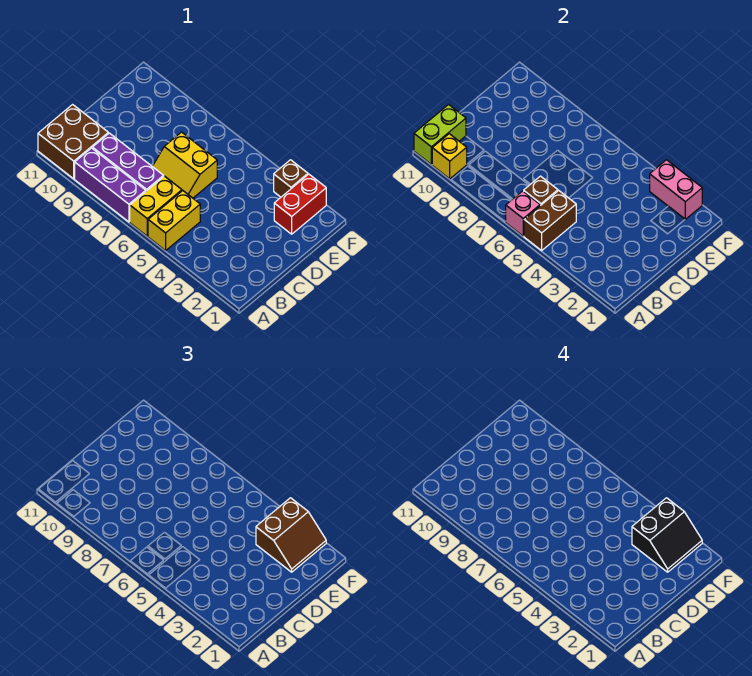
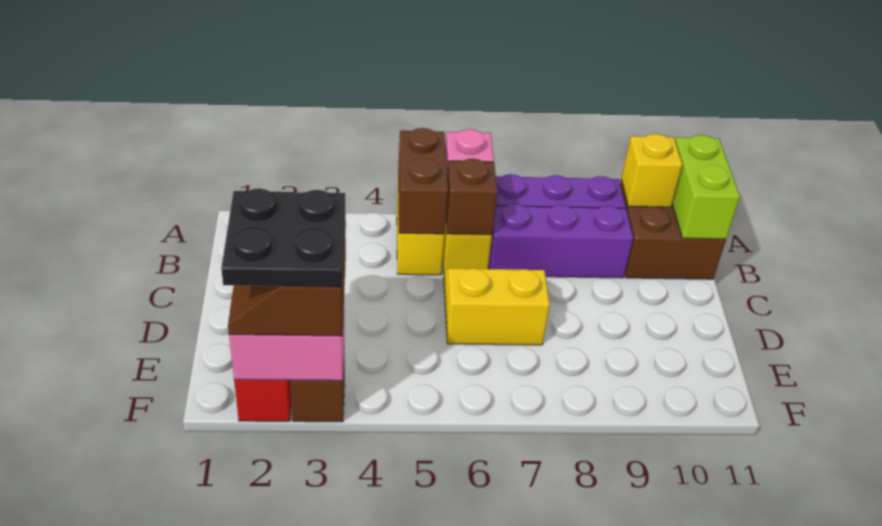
black 2x2 slope [632,498,702,572] -> black 2x2 plate [221,189,345,287]

